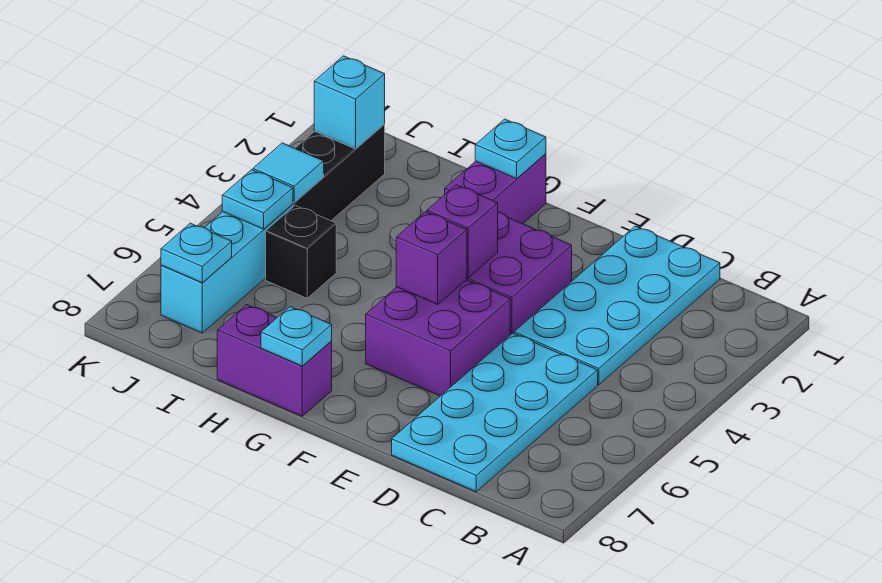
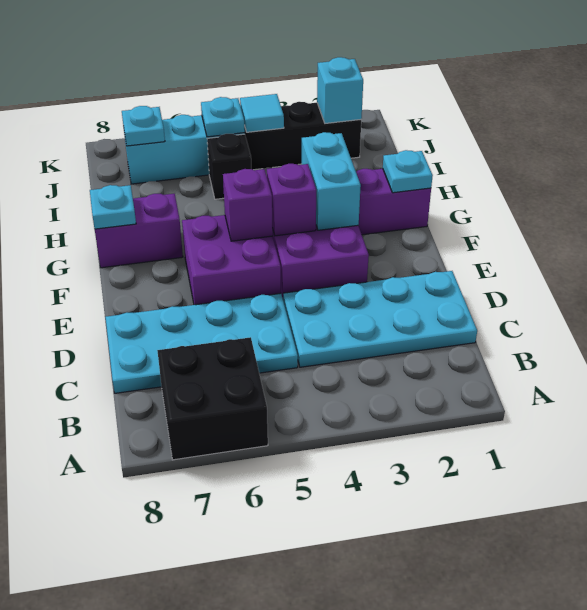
none -> black 2x2 brick [157,337,268,460]
none -> cyan 1x2 brick [302,132,361,230]
purple 1x2 brick [217,305,332,416] -> purple 1x2 brick turned to [95,194,183,268]

